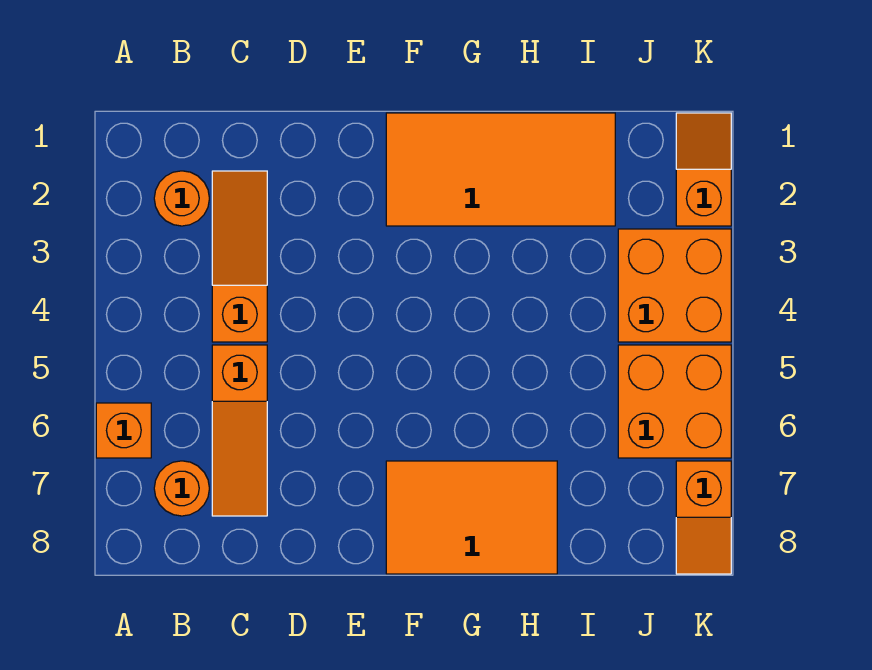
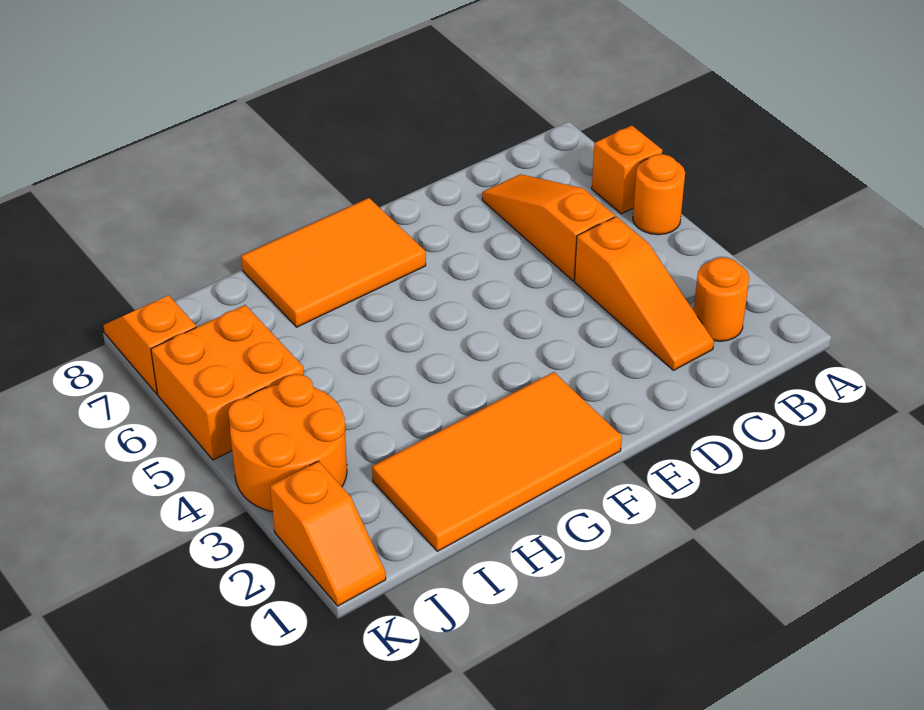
orange 1x1 round brick [154,461,209,516] -> orange 1x1 round brick moved to [633,154,685,235]
orange 2x2 brick [618,229,731,342] -> orange 2x2 round brick [228,374,347,512]

